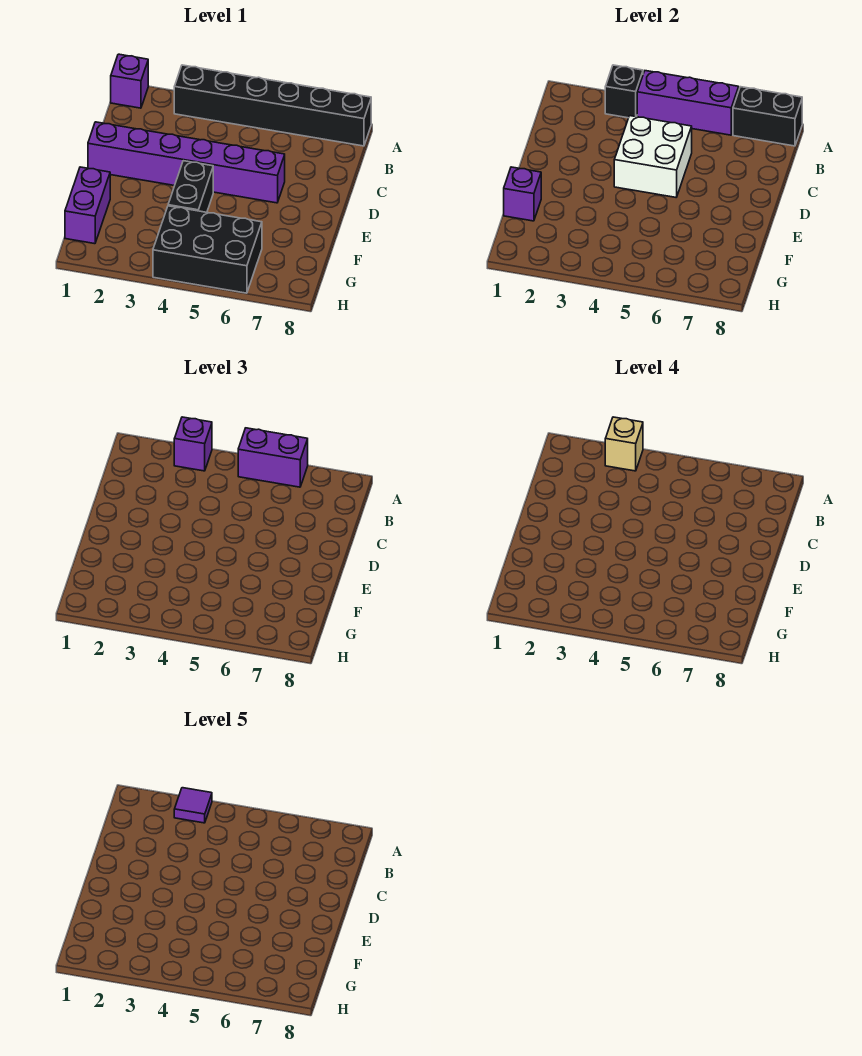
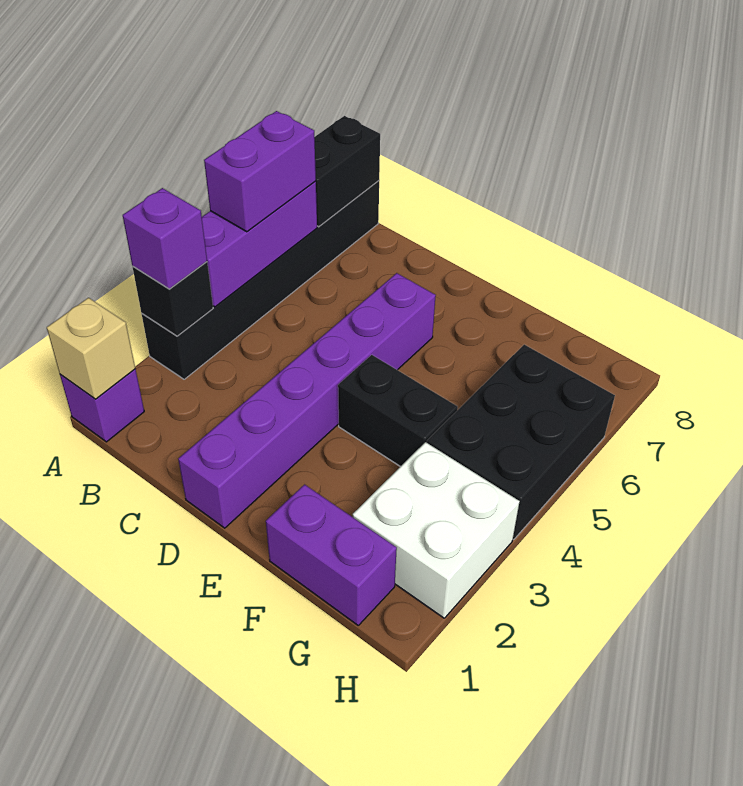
tan 1x1 brick [605,417,643,471] -> tan 1x1 brick moved to [47,298,135,399]
purple 1x1 tile [174,788,212,823] -> none
white 2x2 brick [614,116,692,197] -> white 2x2 brick moved to [353,442,520,618]
purple 1x1 brick [504,167,541,221] -> none

